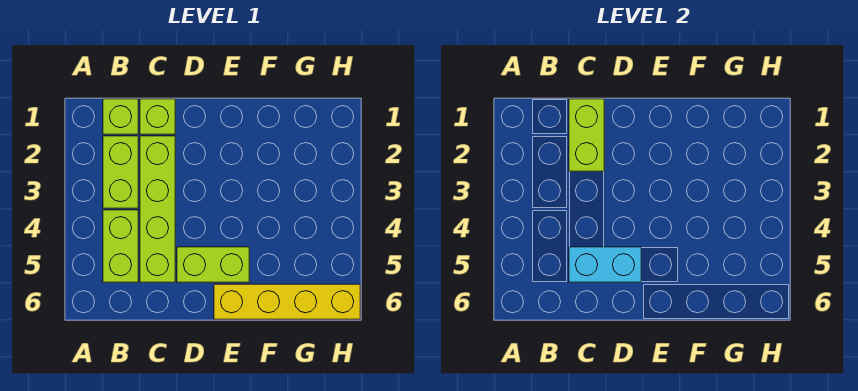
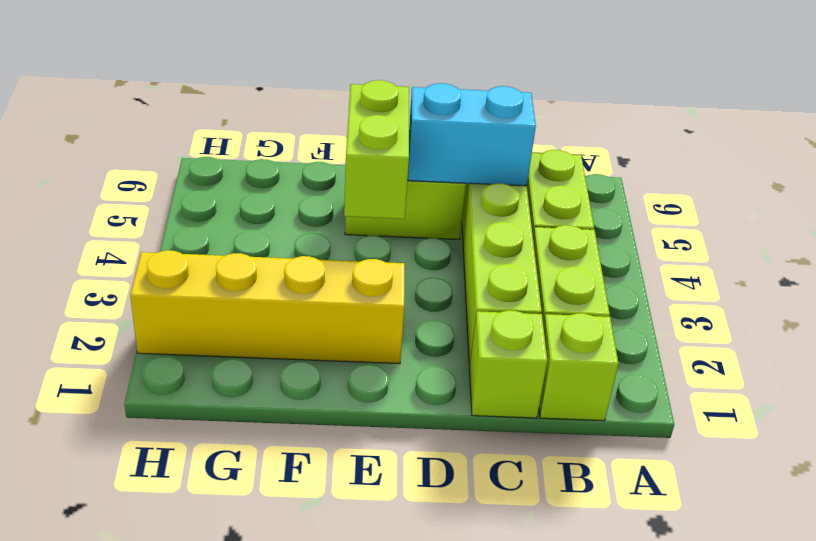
lime 1x2 brick [569,99,604,171] -> lime 1x2 brick moved to [344,80,409,219]
yellow 1x4 brick [214,284,360,319] -> yellow 1x4 brick moved to [130,250,405,364]

